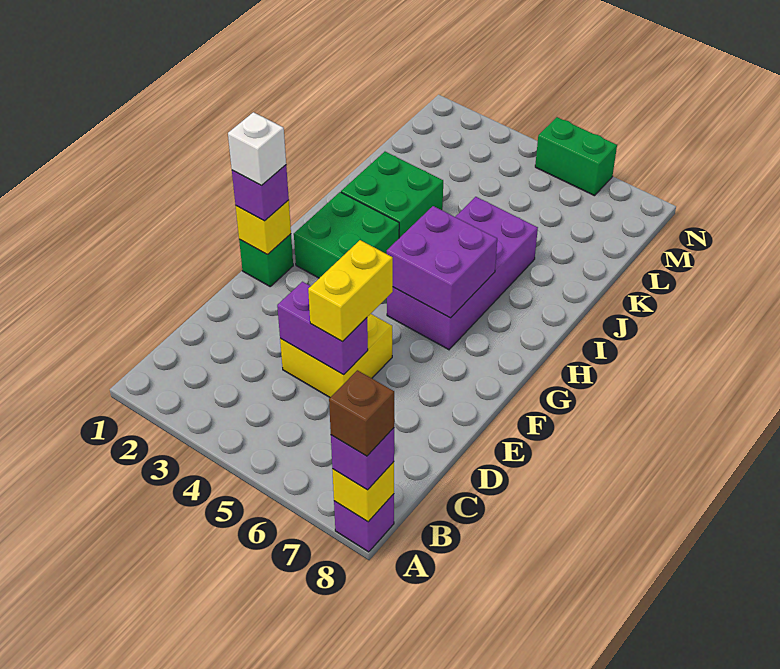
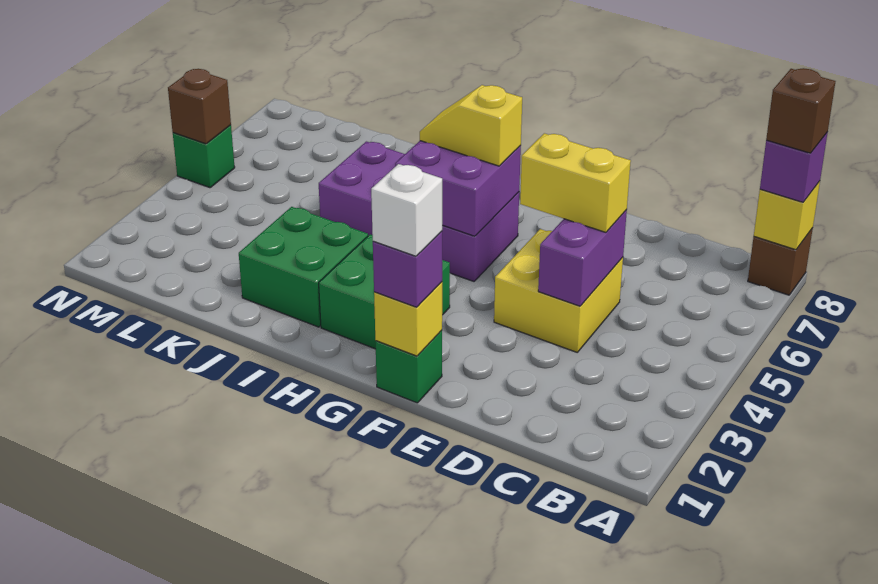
purple 1x1 brick [334,494,394,552] -> brown 1x1 brick [748,228,813,295]
none -> yellow 1x2 slope [420,85,522,166]
green 1x2 brick [535,117,617,196] -> green 1x1 brick [173,125,235,188]
none -> brown 1x1 brick [168,69,231,144]

